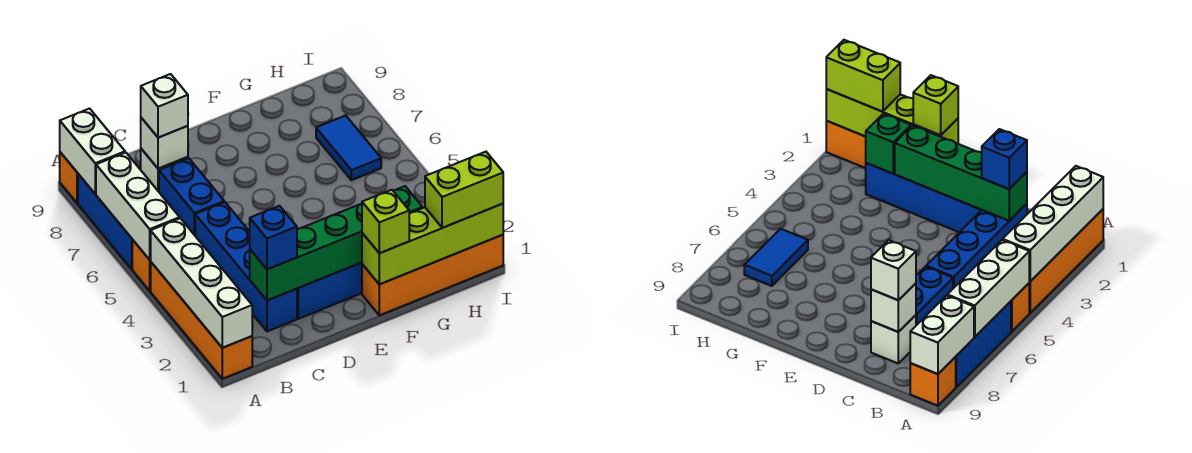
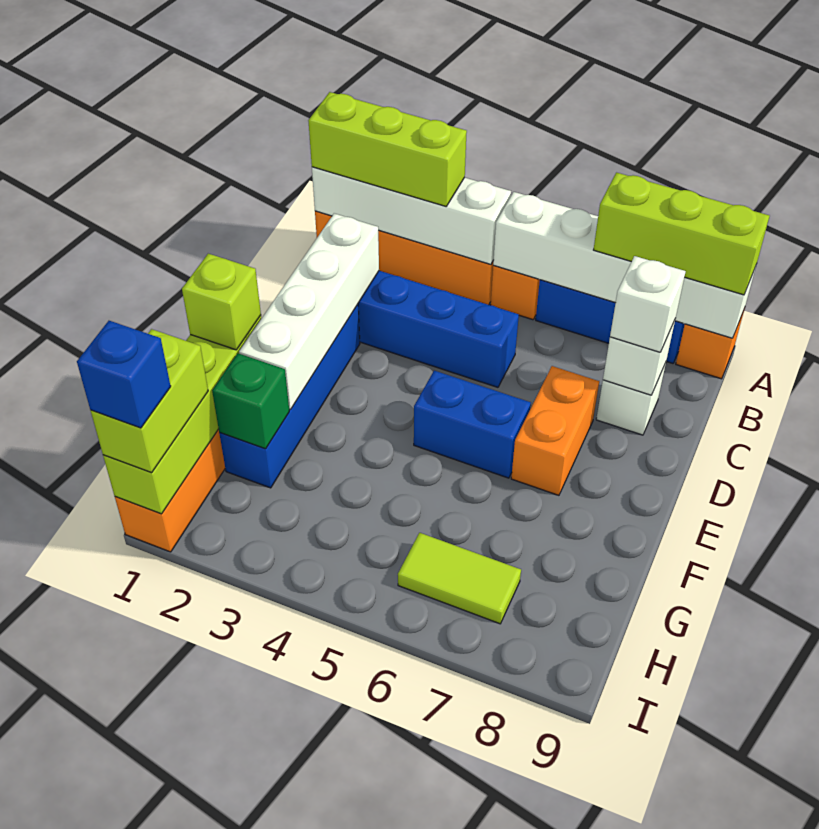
none -> lime 1x3 brick [308,92,467,206]
none -> lime 1x3 brick [594,173,769,295]
green 1x4 brick [250,203,362,300] -> white 1x4 brick [239,213,379,409]
blue 1x1 brick [250,206,297,269] -> blue 1x1 brick moved to [77,321,171,428]
blue 1x2 brick [159,158,224,235] -> blue 1x2 brick moved to [414,371,531,478]
none -> orange 1x2 brick [511,366,599,495]
blue 1x2 tile [316,115,381,180] -> lime 1x2 tile [398,533,521,624]

